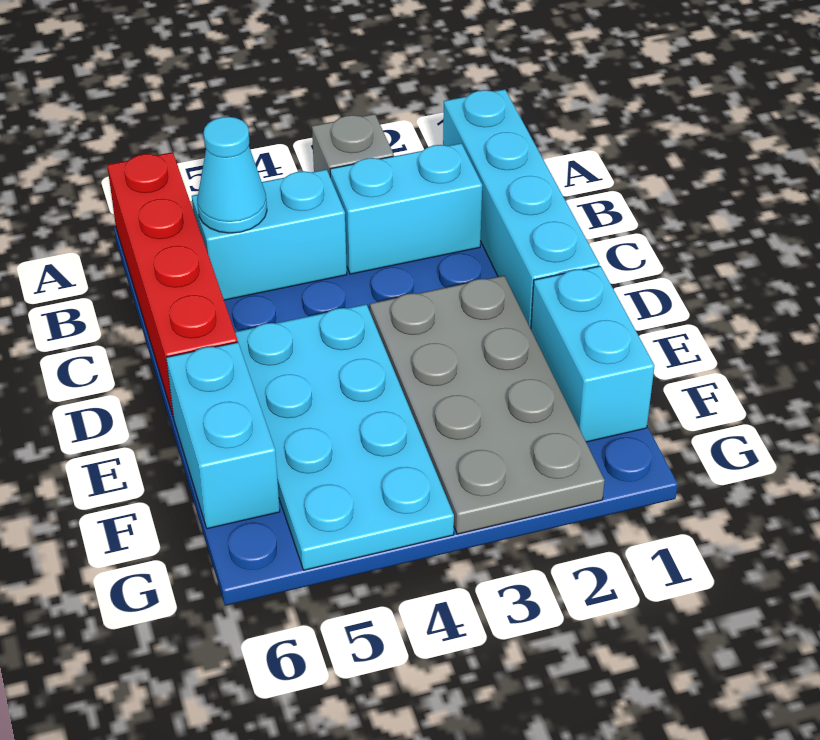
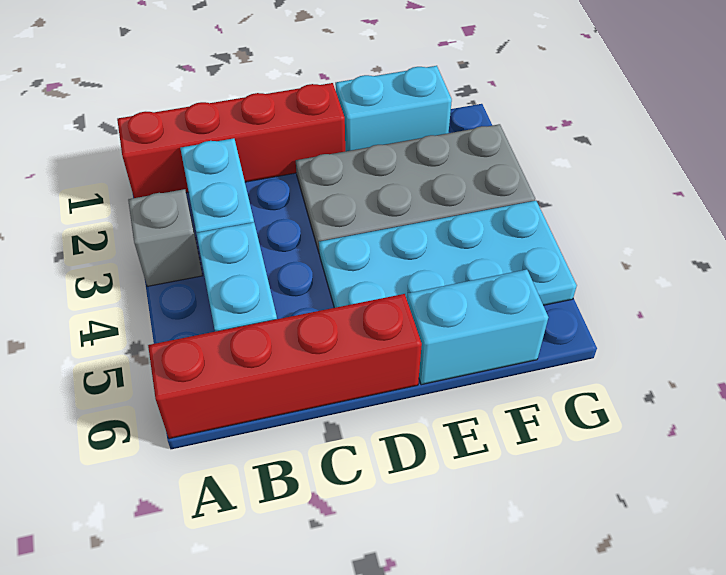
cyan 1x4 brick [443,89,599,329] -> red 1x4 brick [117,83,345,198]
cyan 1x1 cone [197,117,267,233] -> none

